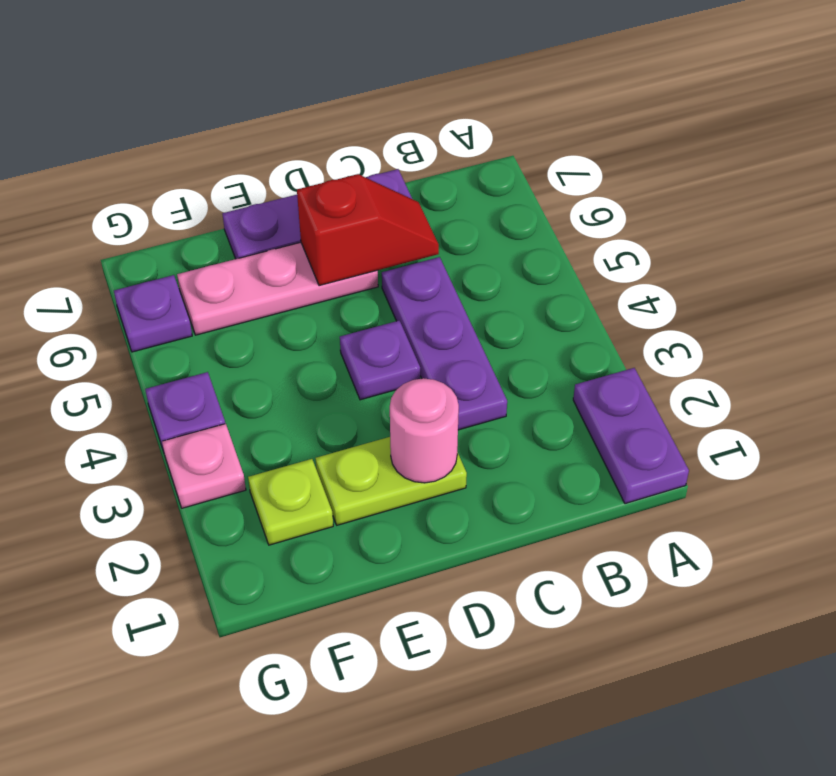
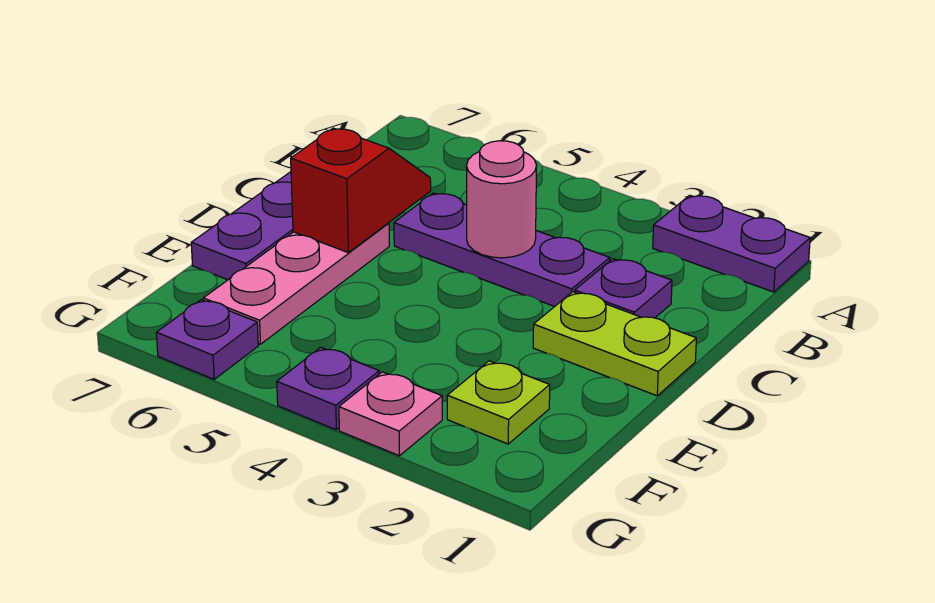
lime 1x2 plate [316,437,467,525] -> lime 1x2 plate turned to [533,292,696,396]
pink 1x1 round brick [390,378,459,483] -> pink 1x1 round brick moved to [467,141,537,258]
purple 1x1 plate [340,321,420,400] -> purple 1x1 plate moved to [575,259,672,318]

